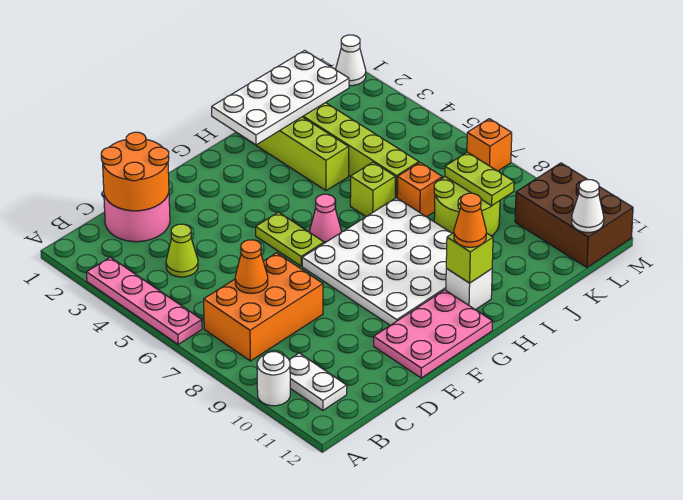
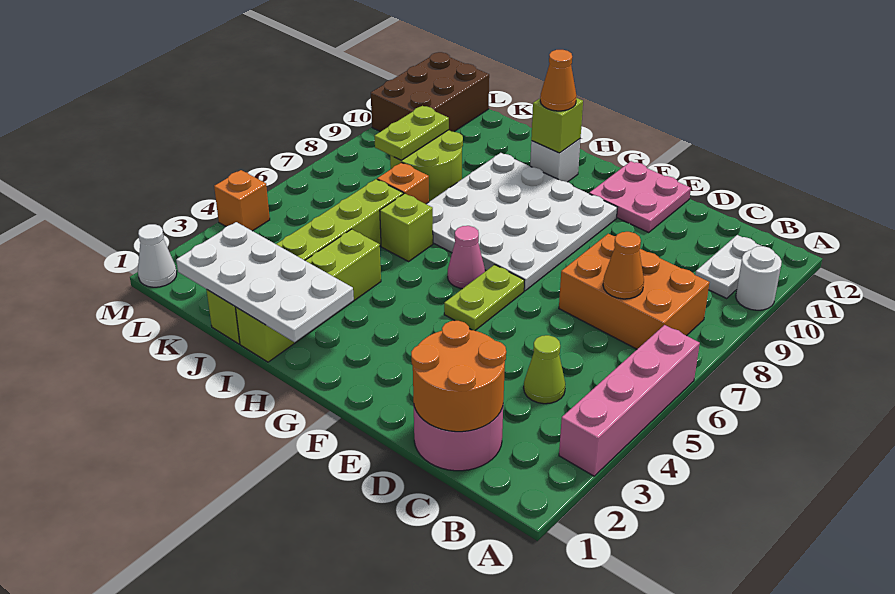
pink 1x4 plate [87,257,202,344] -> pink 1x4 brick [559,325,700,476]
pink 2x3 plate [374,290,493,378] -> pink 2x2 plate [589,161,691,232]
white 1x1 cone [572,180,604,232] -> none
orange 1x1 brick [467,119,512,171] -> orange 1x1 brick moved to [214,170,270,231]

